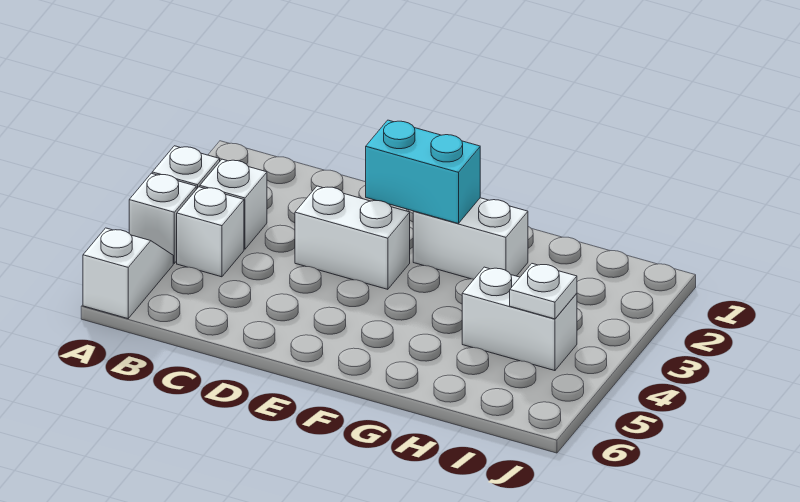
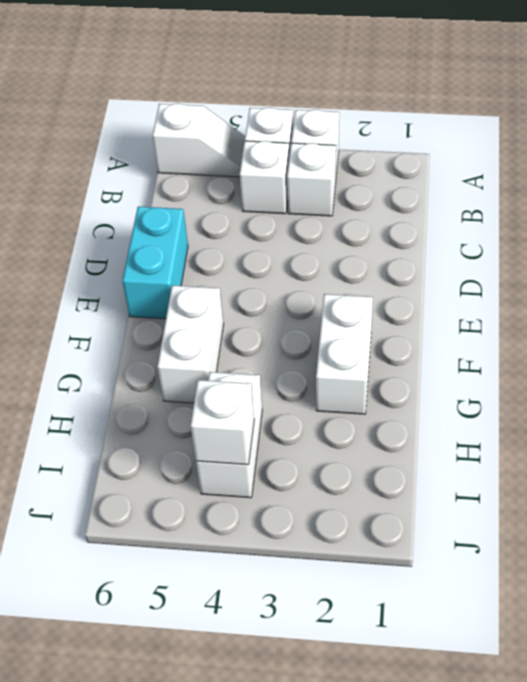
white 1x2 brick [295,186,410,289] -> white 1x2 brick moved to [157,285,224,403]
cyan 1x2 brick [366,120,480,224] -> cyan 1x2 brick moved to [122,207,188,319]
white 1x1 plate [510,264,577,319] -> white 1x1 brick [191,380,254,465]

